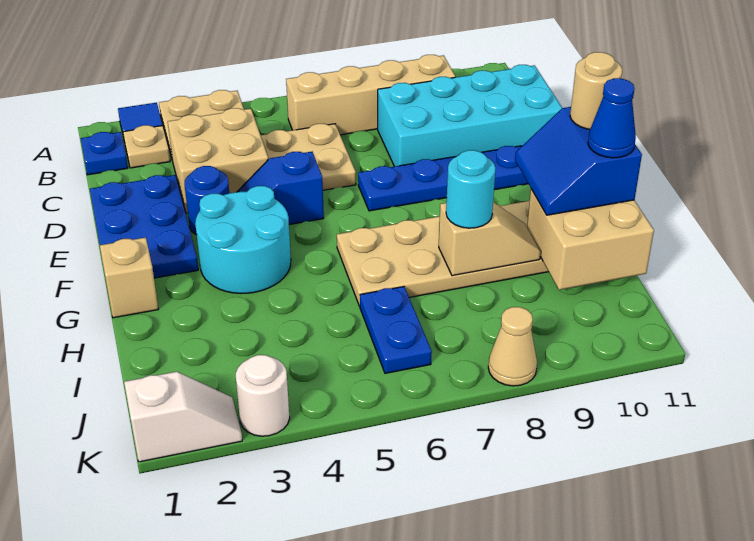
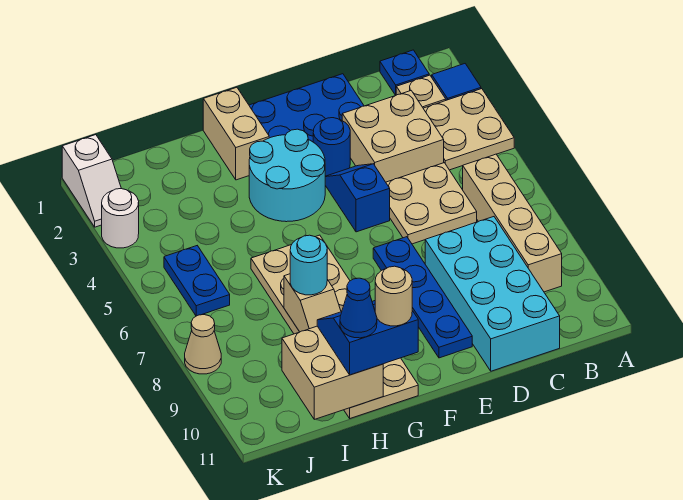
tan 1x1 brick [100,237,159,318] -> tan 1x2 brick [203,87,269,180]
blue 1x2 plate [360,287,432,373] -> blue 1x2 plate turned to [164,246,230,316]

